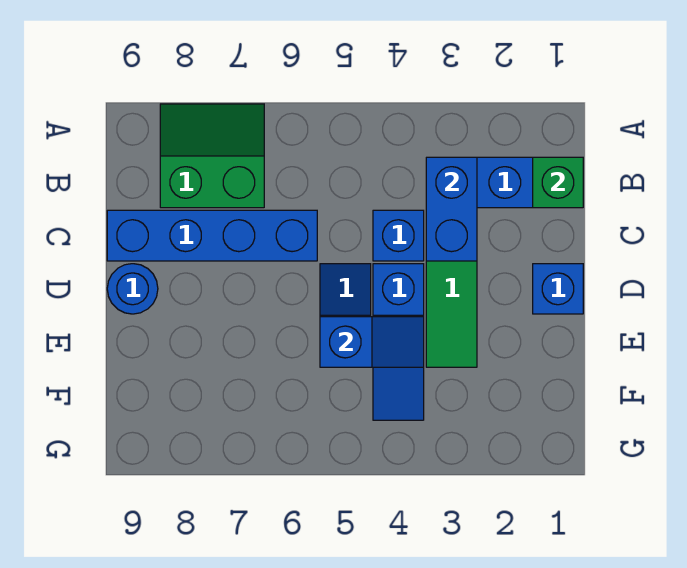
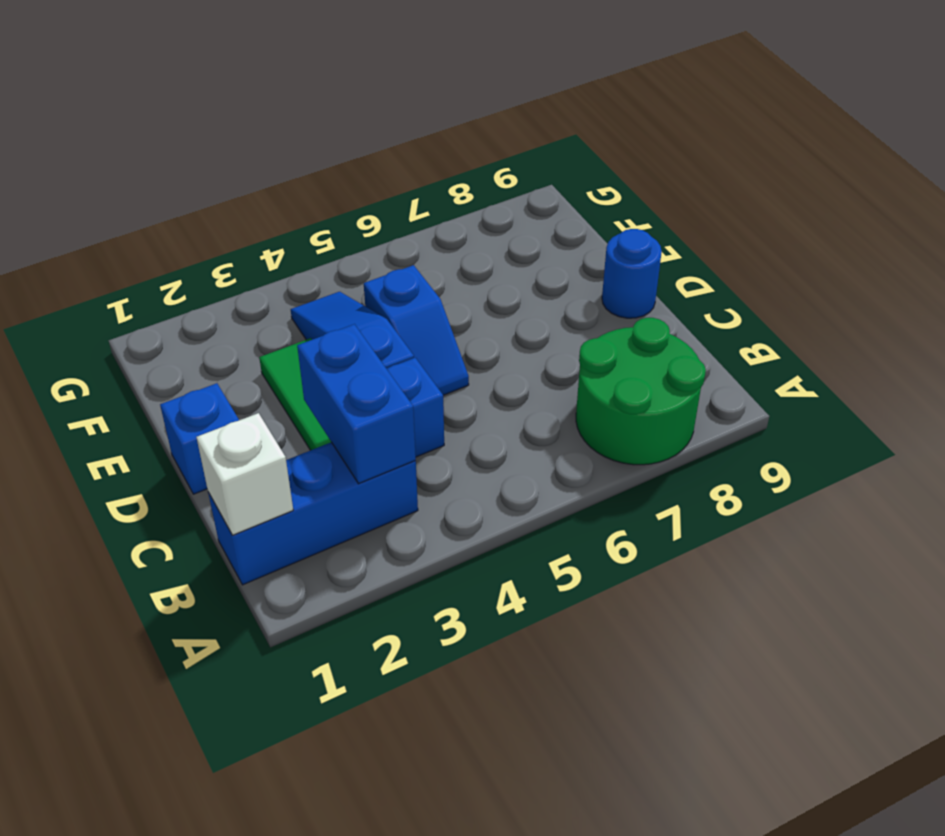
green 2x2 slope [160,104,264,208] -> green 2x2 round brick [576,318,706,465]
green 1x1 brick [533,157,583,208] -> white 1x1 brick [197,413,293,535]
blue 1x4 brick [107,210,317,261] -> none
blue 1x2 slope [320,317,424,367] -> none

